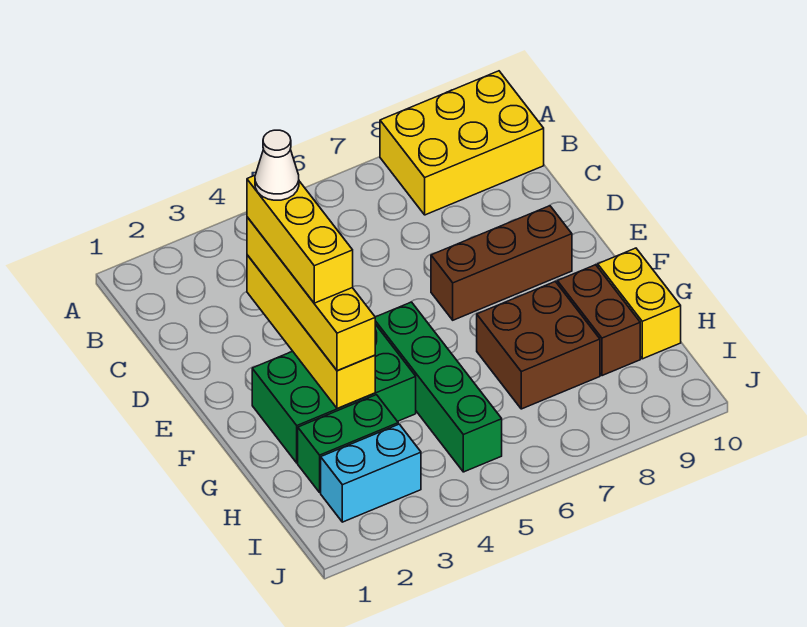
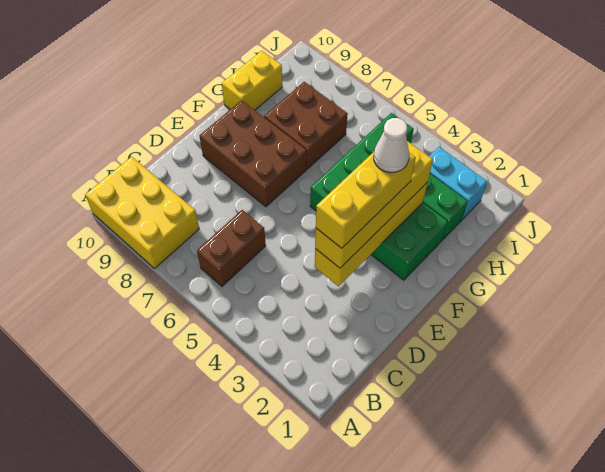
white 1x1 cone [255,130,299,200] -> white 1x1 cone moved to [374,118,409,173]
brown 1x3 brick [431,206,572,320] -> brown 2x3 brick [200,100,307,207]
brown 1x2 brick [557,265,640,376] -> brown 1x2 brick moved to [197,210,266,286]

